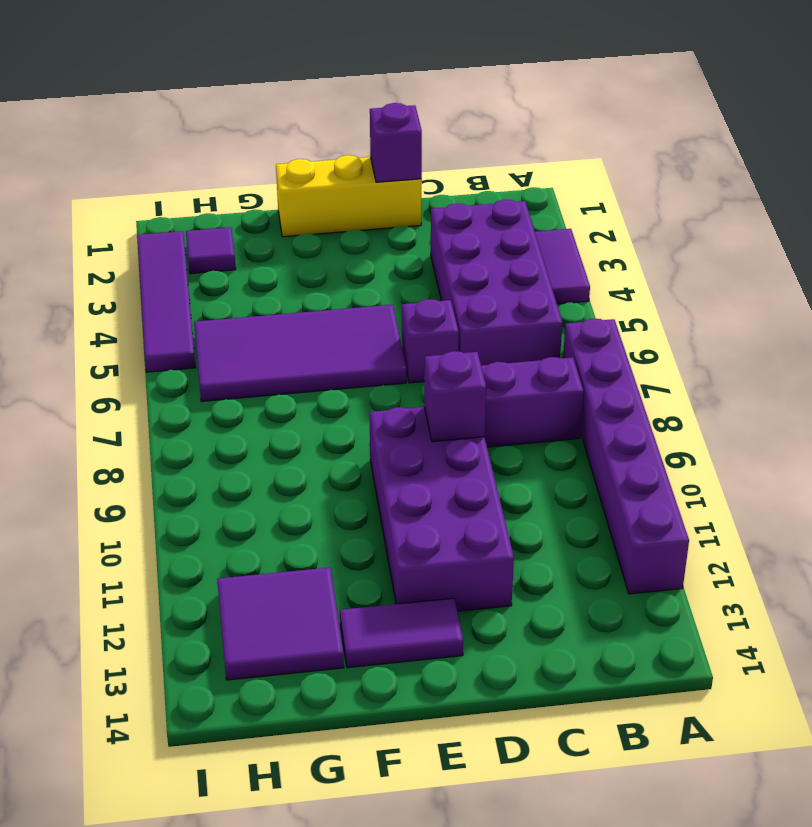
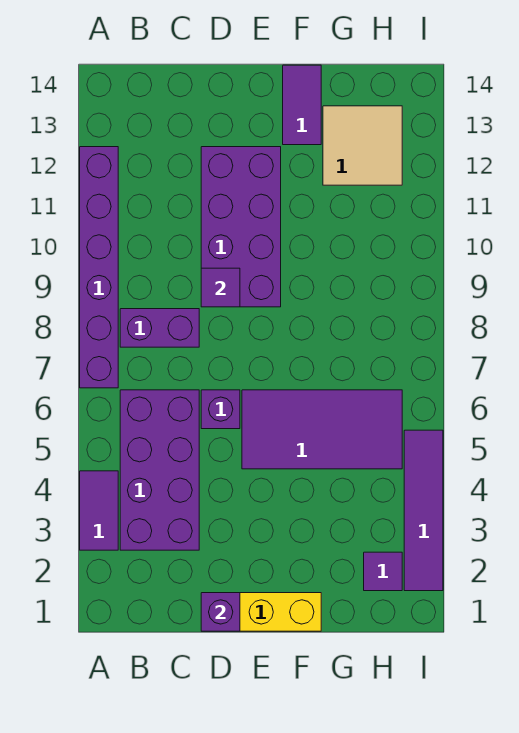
purple 1x1 brick [424,351,486,442] -> purple 1x1 tile [201,268,240,307]
purple 1x2 tile [340,598,463,668] -> purple 1x2 tile turned to [283,65,321,145]
purple 2x2 tile [217,567,344,680] -> tan 2x2 tile [323,106,402,185]

